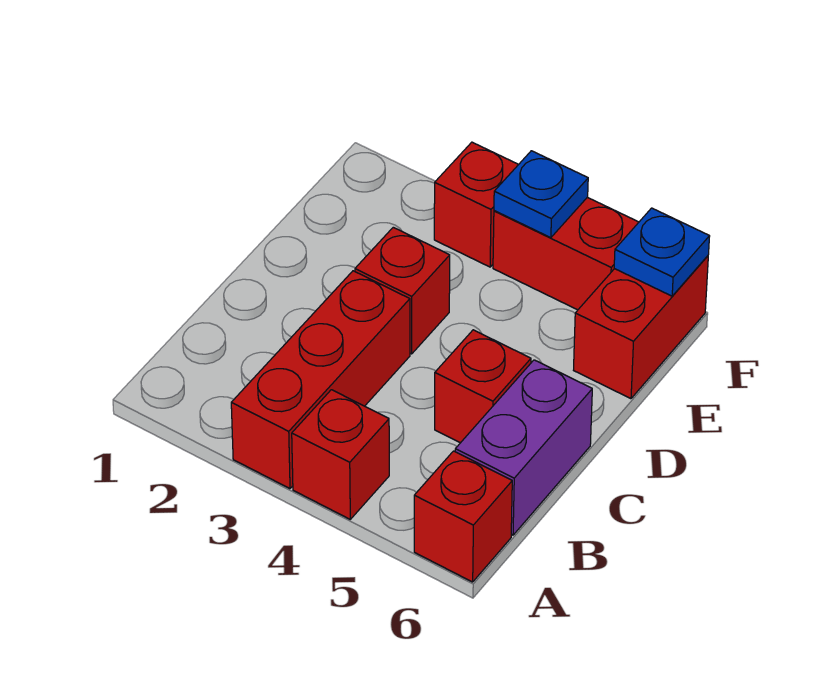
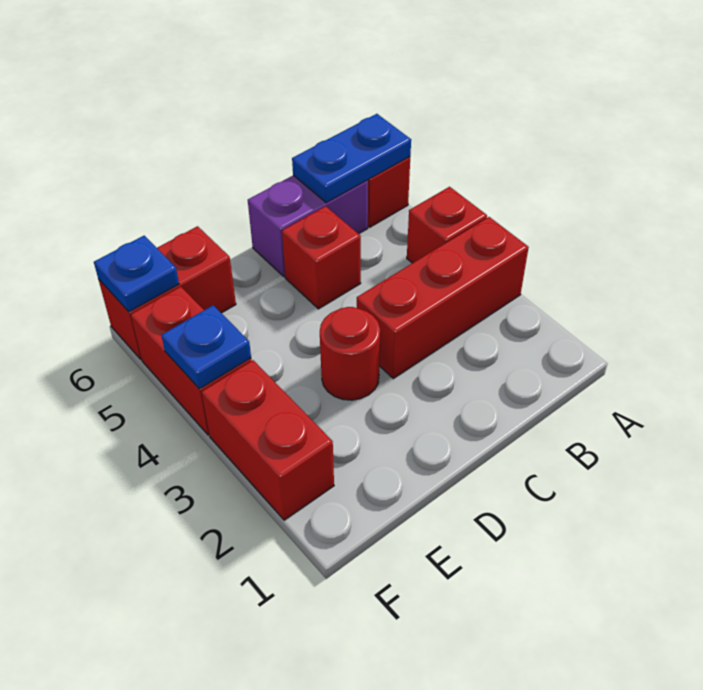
none -> blue 1x2 plate [292,114,411,203]
red 1x1 brick [355,227,450,354] -> red 1x1 round brick [320,307,380,400]
red 1x1 brick [434,142,519,267] -> red 1x2 brick [202,360,334,520]

